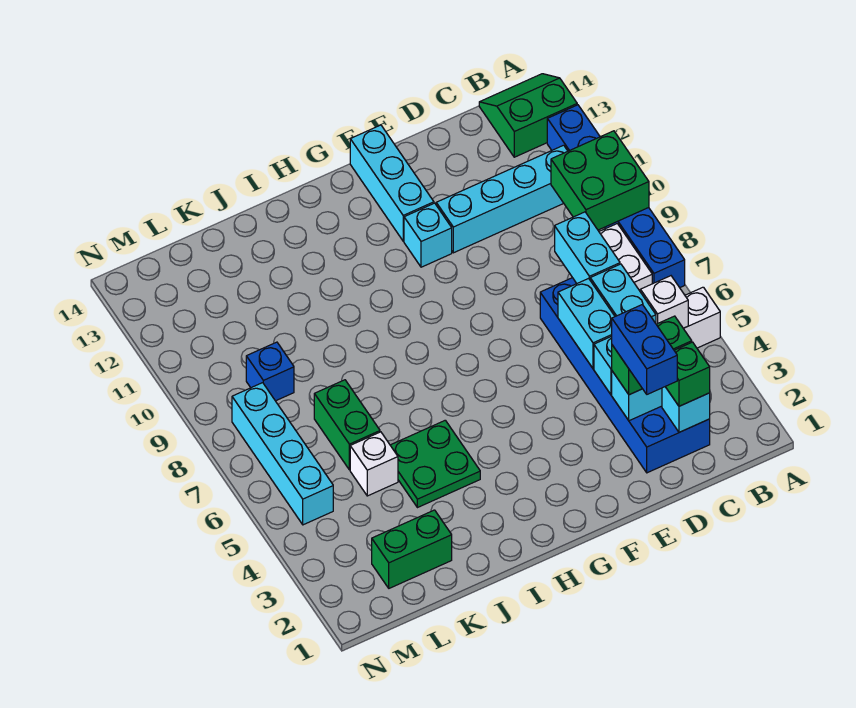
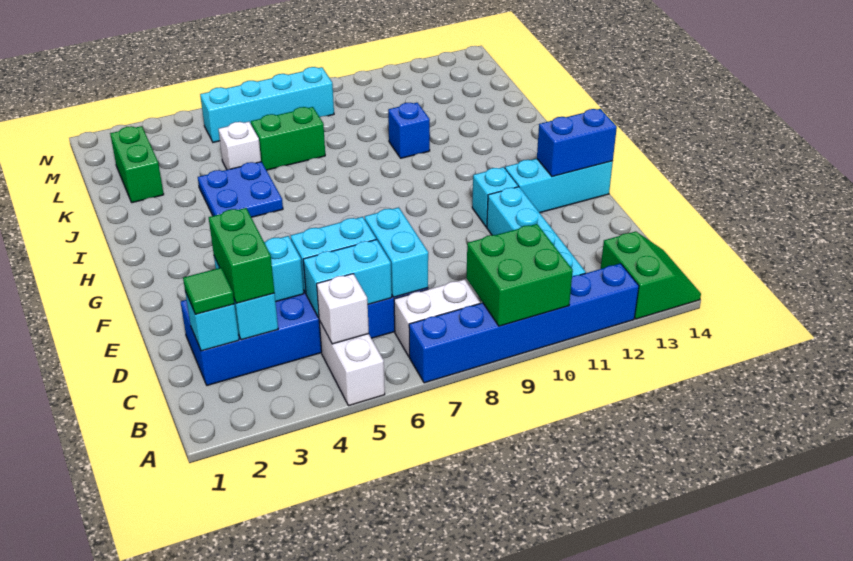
green 1x1 brick [666,342,710,406] -> green 1x1 tile [183,268,234,314]
cyan 1x2 brick [555,212,620,283] -> cyan 1x2 brick turned to [365,207,428,297]
blue 1x2 brick [612,305,677,394] -> blue 1x2 brick moved to [537,109,617,177]
green 2x2 plate [390,420,480,508] -> blue 2x2 plate [198,162,283,217]
blue 1x1 brick [246,342,294,401] -> blue 1x1 brick moved to [388,103,430,158]

